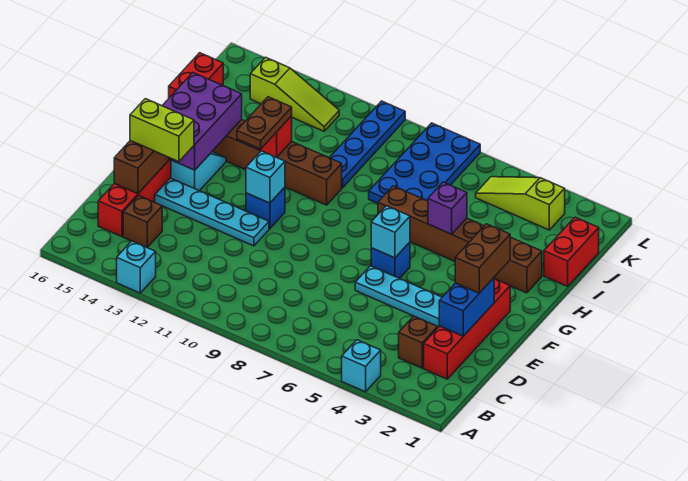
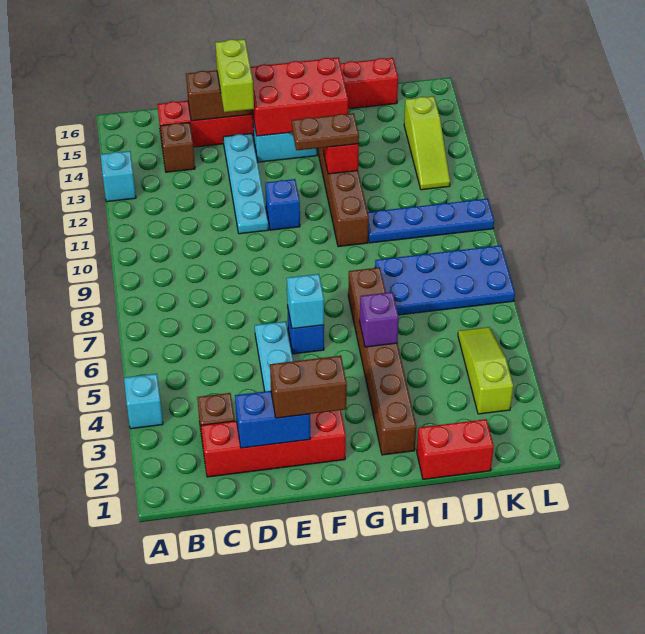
cyan 1x1 brick [246,151,285,203] -> none
purple 2x3 brick [162,73,242,170] -> red 2x3 brick [250,58,348,136]

